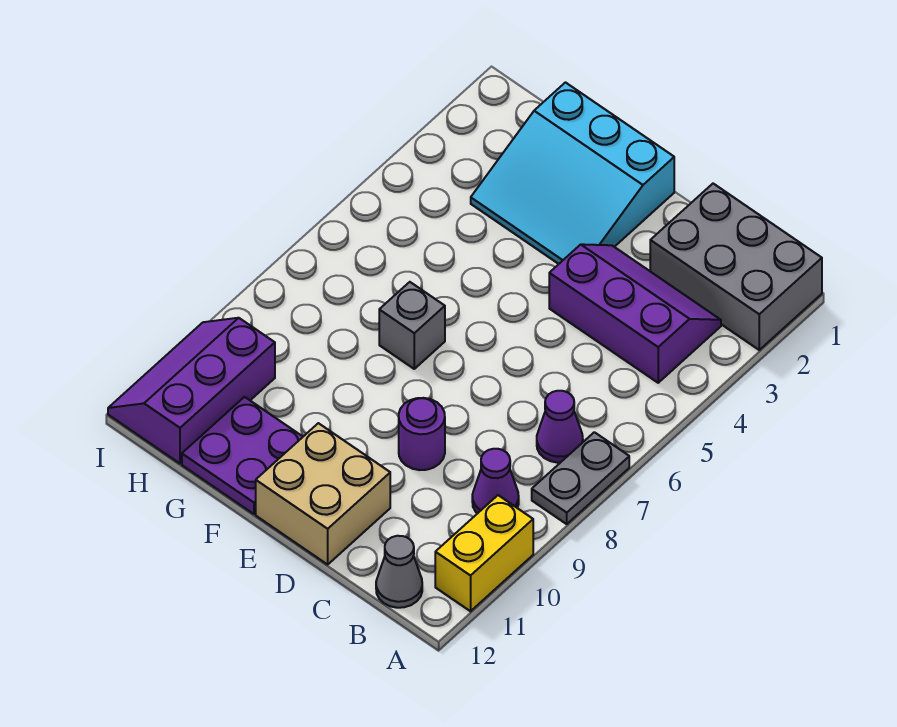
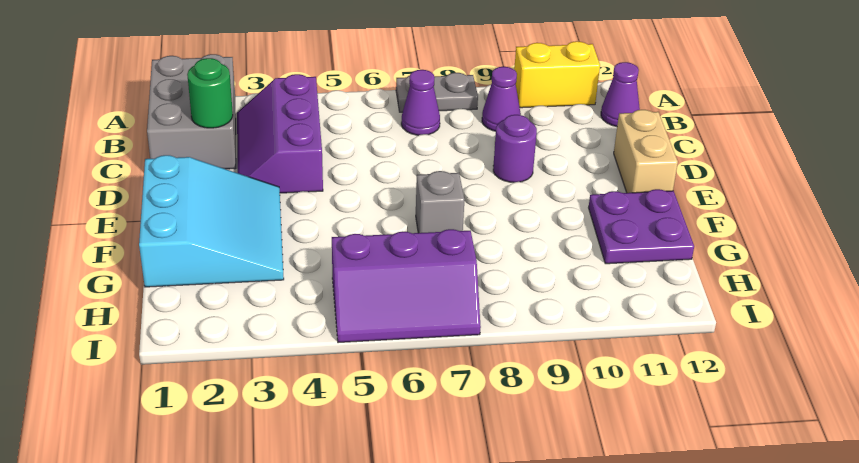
grey 1x1 cone [376,536,422,608] -> purple 1x1 cone [601,62,640,127]
none -> green 1x1 round brick [187,58,233,128]
tan 2x2 brick [256,423,390,564] -> tan 1x2 brick [614,110,678,193]
purple 2x3 slope [108,318,275,464] -> purple 2x3 slope moved to [332,229,481,343]

